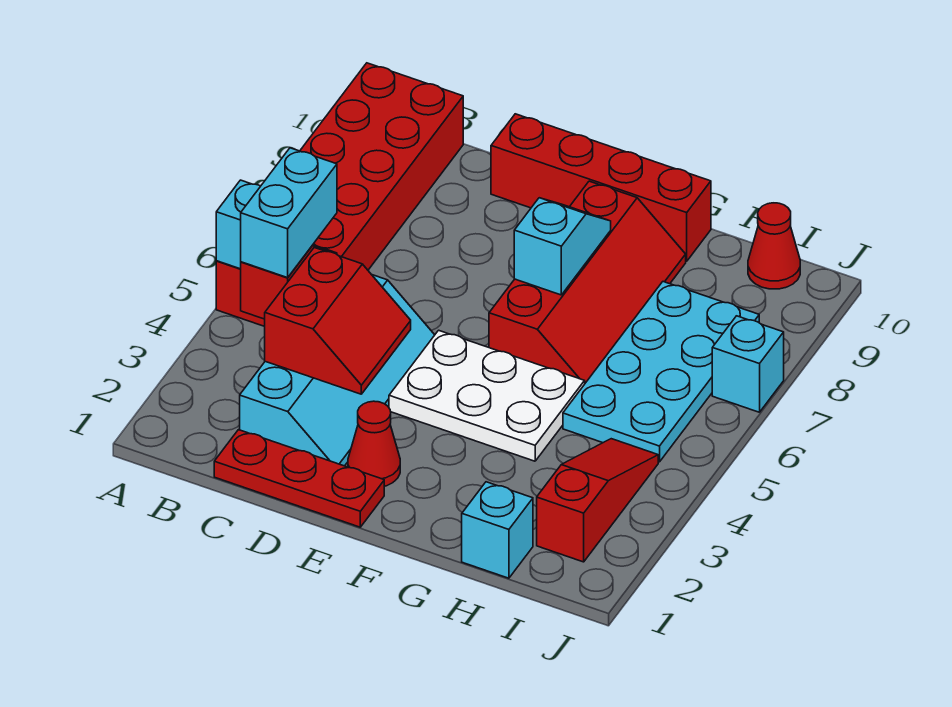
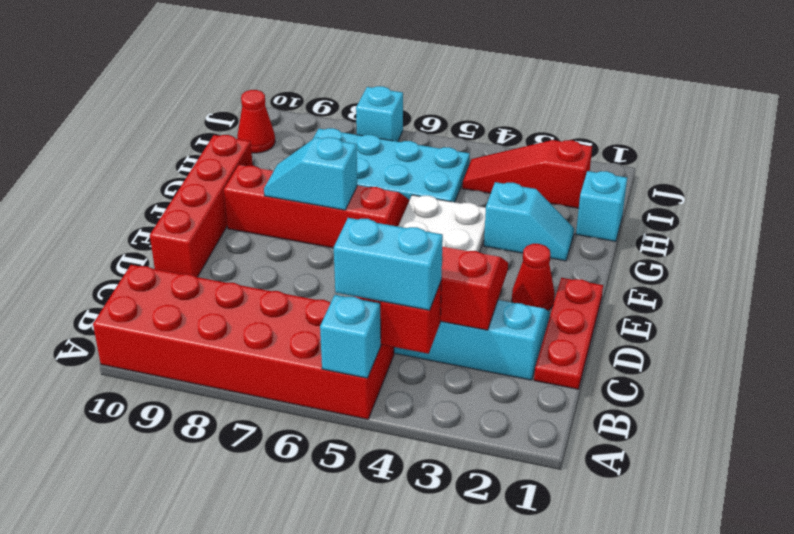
none -> cyan 1x2 slope [484,182,574,261]

